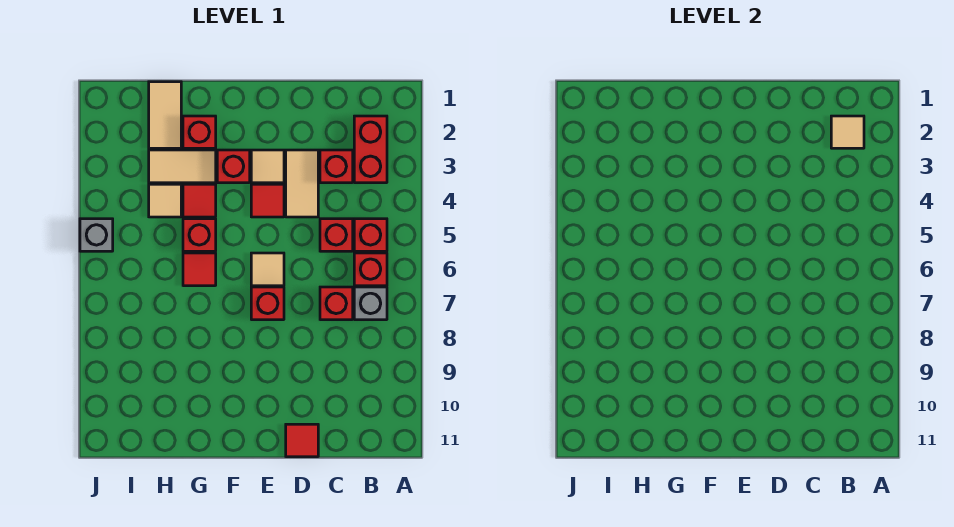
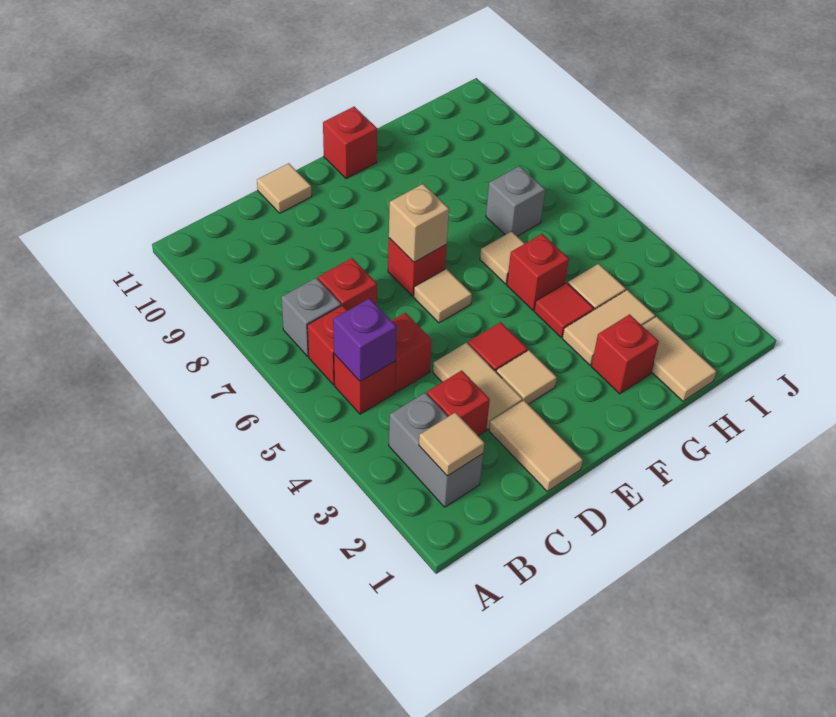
red 1x2 brick [354,116,387,183] -> grey 1x2 brick [389,393,483,507]
none -> purple 1x1 brick [333,298,397,382]
none -> tan 1x2 tile [489,400,583,492]
red 1x1 tile [286,424,318,457] -> tan 1x1 tile [257,163,312,213]
none -> tan 1x1 brick [389,184,449,262]
red 1x1 brick [217,150,250,183] -> red 1x1 brick moved to [323,107,377,179]
red 1x1 tile [183,253,216,286] -> tan 1x1 tile [480,231,525,284]
grey 1x1 brick [80,219,113,251] -> grey 1x1 brick moved to [486,166,545,236]

